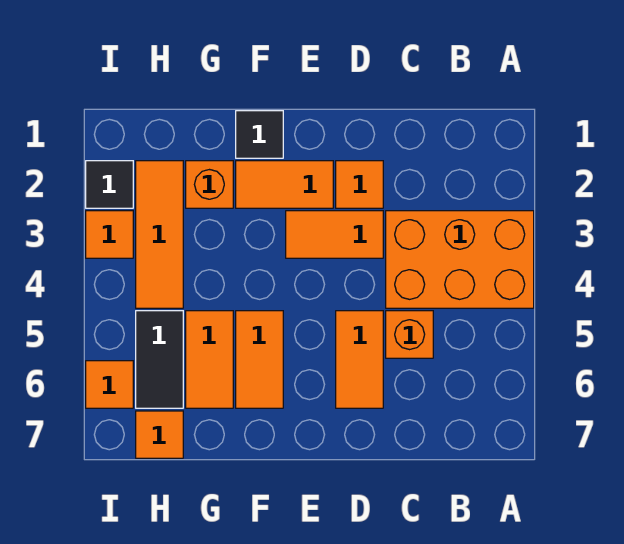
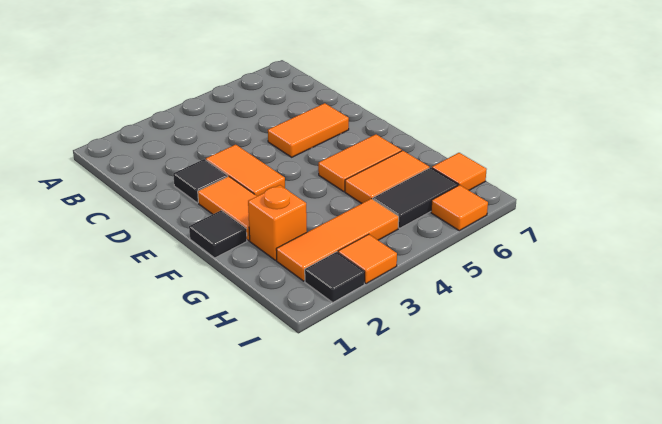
orange 2x3 brick [386,211,534,308] -> none
orange 1x1 brick [386,311,433,358] -> none
orange 1x1 tile [336,161,383,208] -> black 1x1 tile [173,159,228,203]

